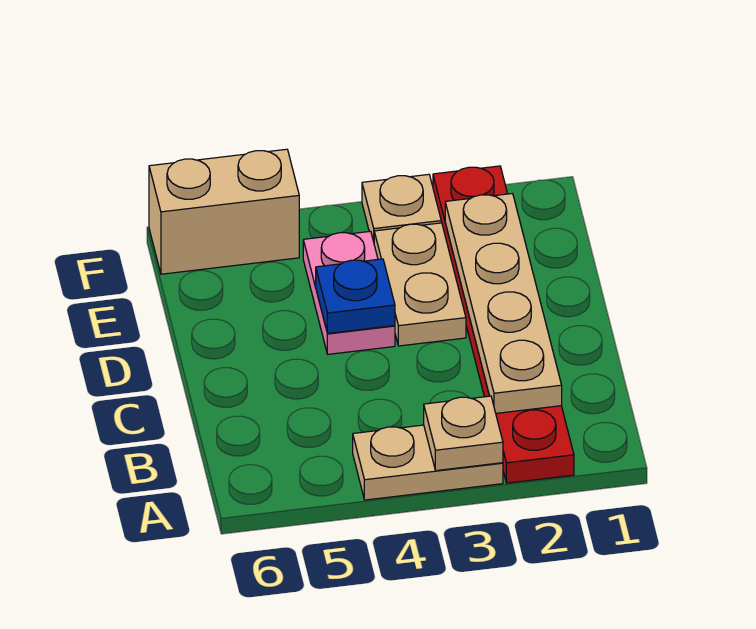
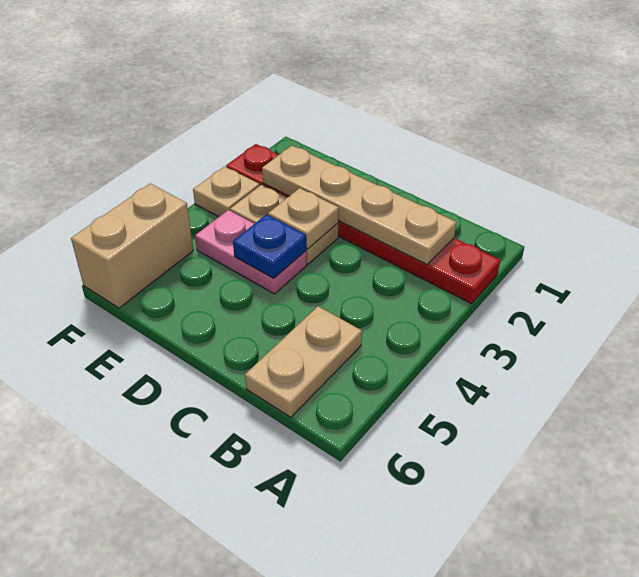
tan 1x2 plate [353,425,503,500] -> tan 1x2 plate moved to [245,306,362,417]
tan 1x1 plate [424,396,503,471] -> tan 1x1 plate moved to [268,188,339,249]

